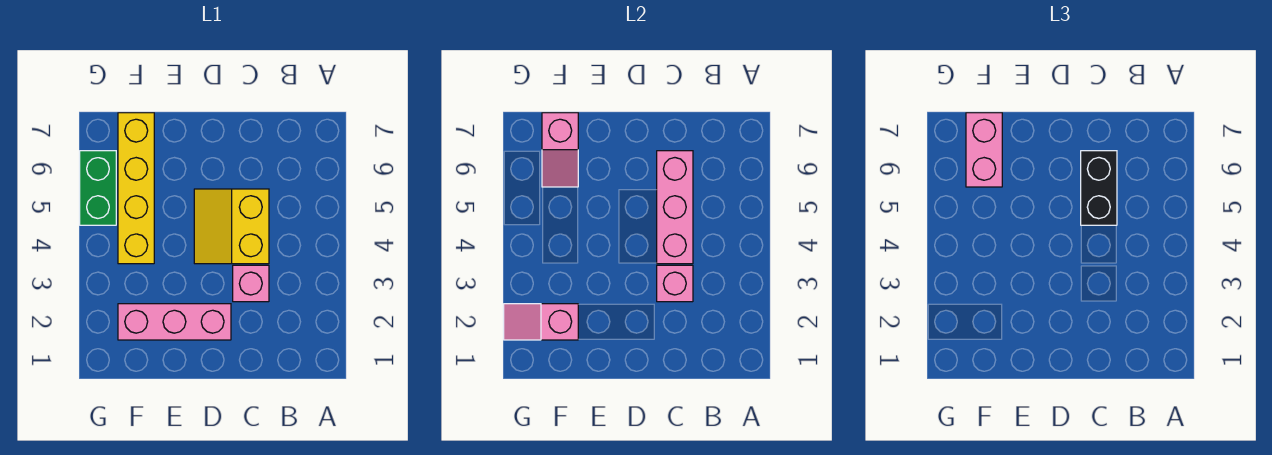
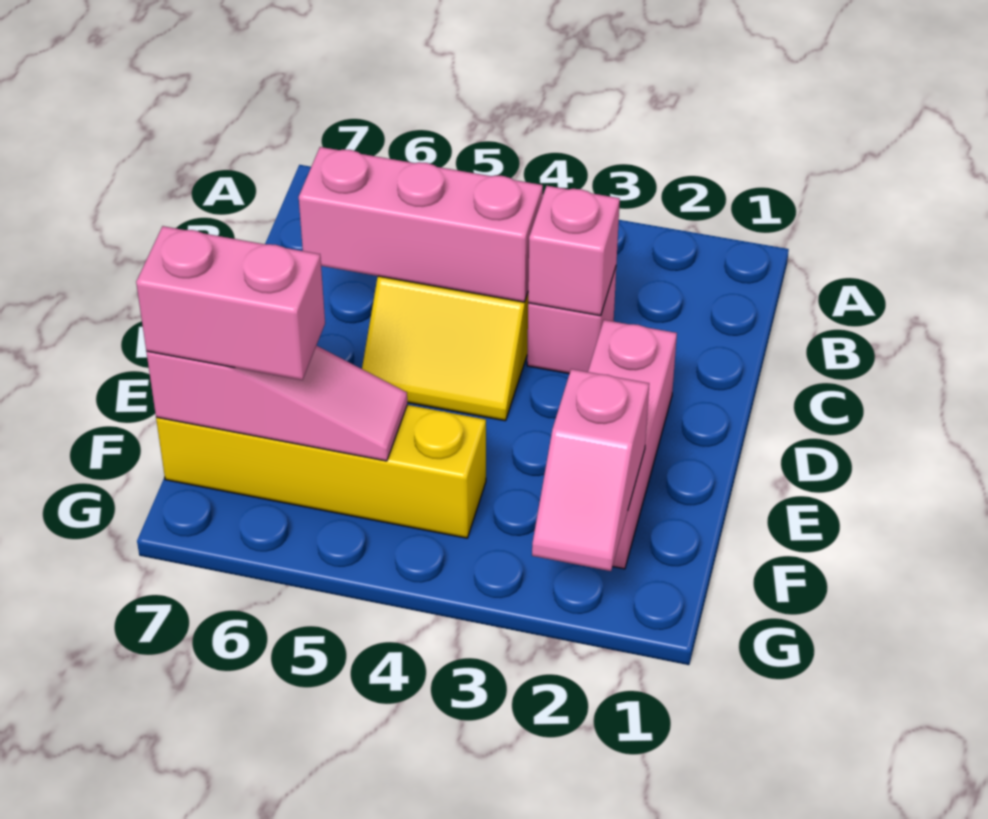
black 1x2 brick [1081,151,1117,225] -> none
pink 1x2 slope [542,113,578,187] -> pink 1x3 slope [146,346,407,461]
green 1x2 brick [80,151,116,225] -> none

